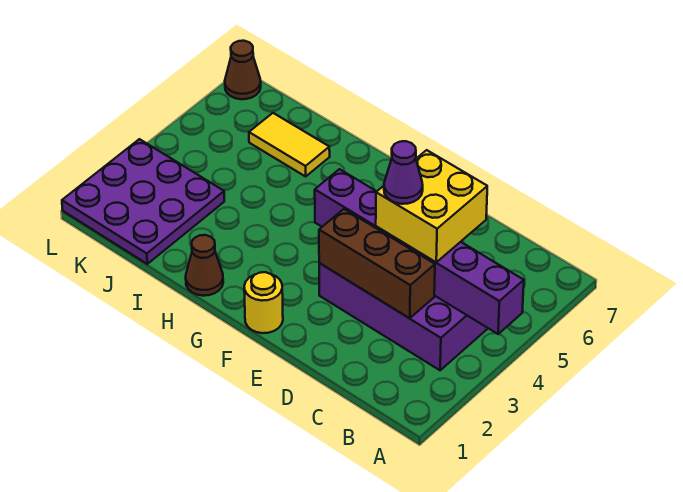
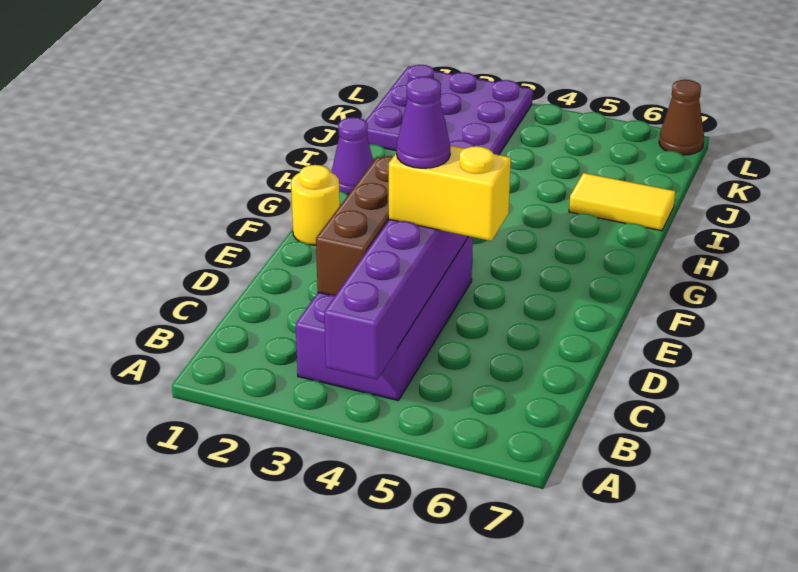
yellow 2x2 brick [376,150,487,262] -> yellow 1x2 brick [389,146,511,241]
brown 1x1 cone [186,235,223,296] -> purple 1x1 cone [332,117,373,195]
yellow 1x2 tile [249,113,330,176] -> yellow 1x2 tile turned to [569,173,675,231]

